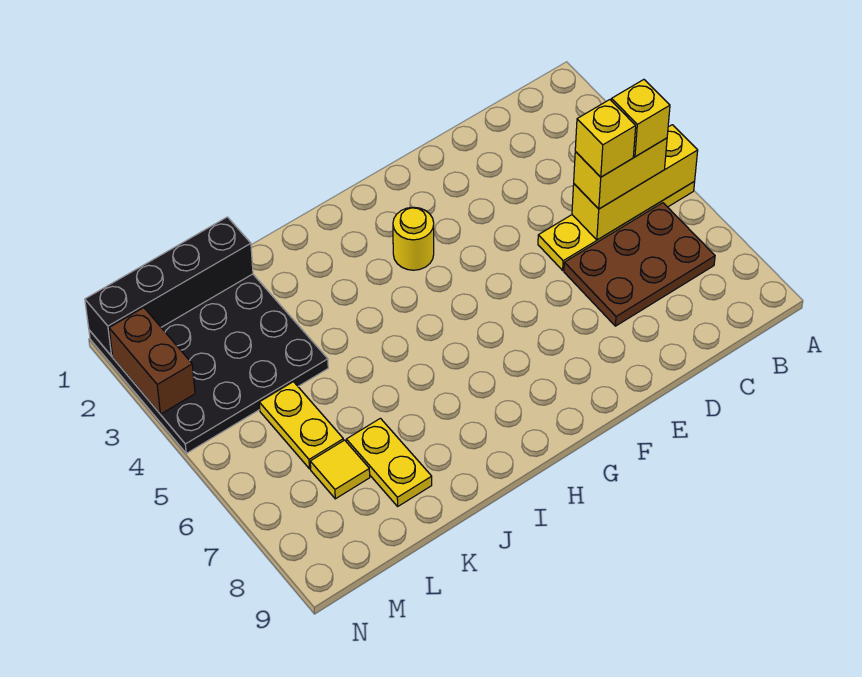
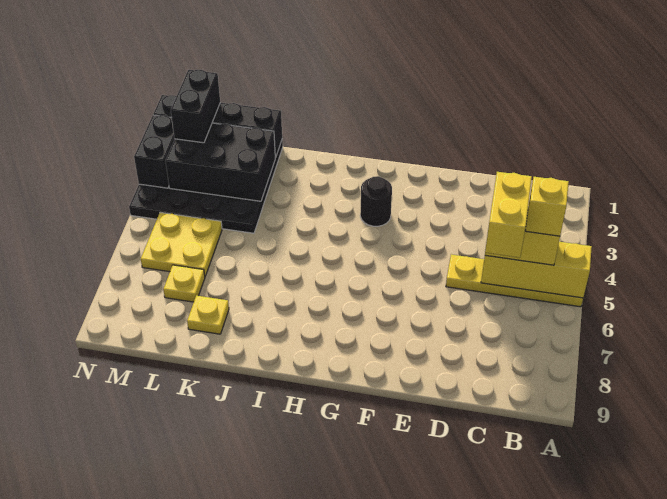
brown 2x3 plate [564,203,715,326] -> none
yellow 1x1 brick [575,100,636,177] -> yellow 1x2 brick [485,172,532,258]
yellow 1x1 round brick [393,207,434,270] -> black 1x1 round brick [360,176,392,226]
none -> black 2x3 brick [165,123,276,201]
yellow 1x2 plate [346,418,432,506] -> yellow 1x1 plate [187,295,229,334]
yellow 1x2 plate [259,382,343,469] -> yellow 2x2 plate [141,212,222,276]
yellow 1x1 tile [310,440,370,499] -> yellow 1x1 plate [163,265,205,302]
none -> black 1x2 brick [171,70,220,143]
brown 1x2 brick [109,308,195,414] -> black 1x2 brick [134,115,175,188]

